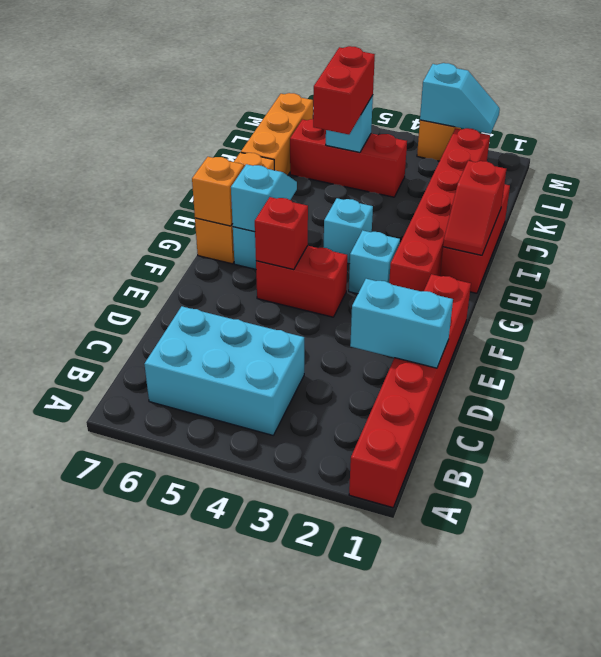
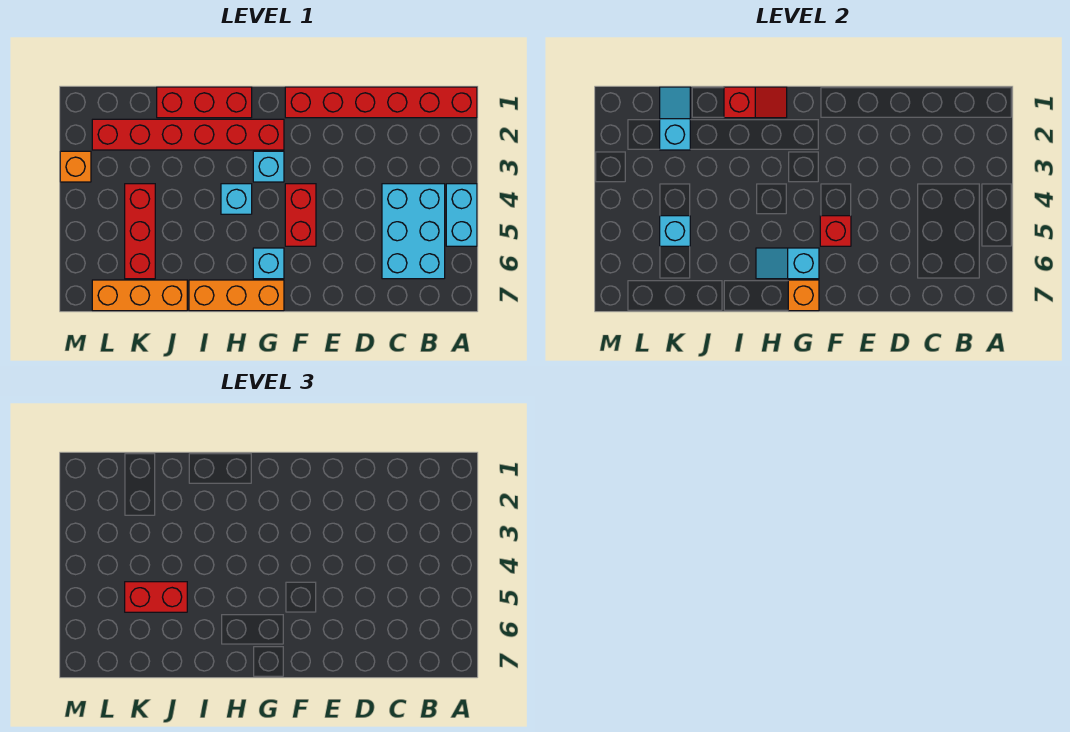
cyan 1x2 brick [350,279,453,368] -> cyan 1x2 brick moved to [446,184,477,246]
cyan 1x2 slope [420,63,500,134] -> cyan 1x2 slope moved to [660,87,690,150]

